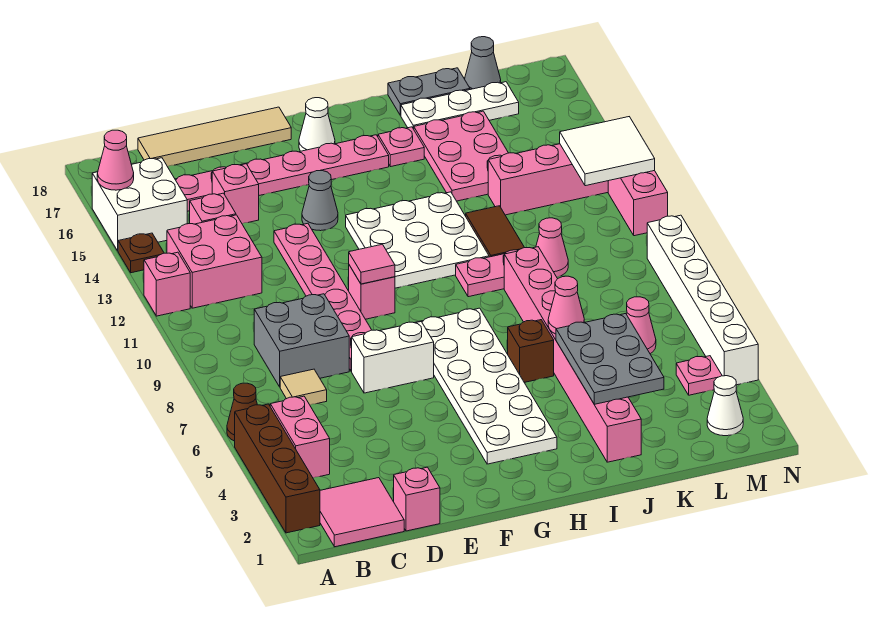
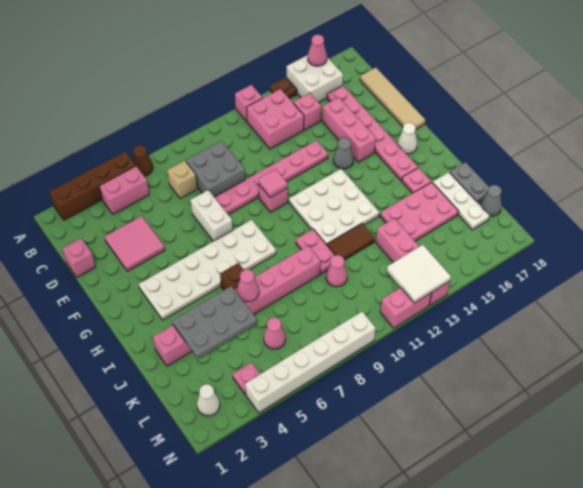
pink 2x2 tile [320,478,404,547] -> pink 2x2 tile moved to [105,216,165,271]
tan 1x1 tile [280,369,327,405] -> tan 1x1 brick [167,161,198,199]
pink 1x1 brick [212,164,259,224] -> pink 1x3 brick [322,97,376,162]

